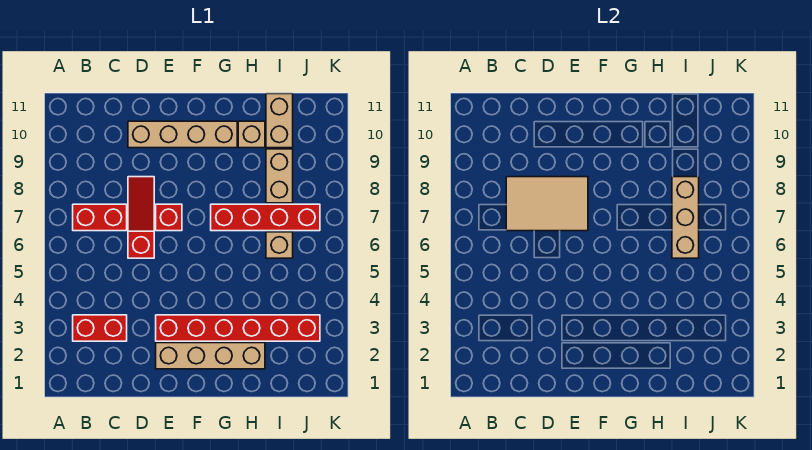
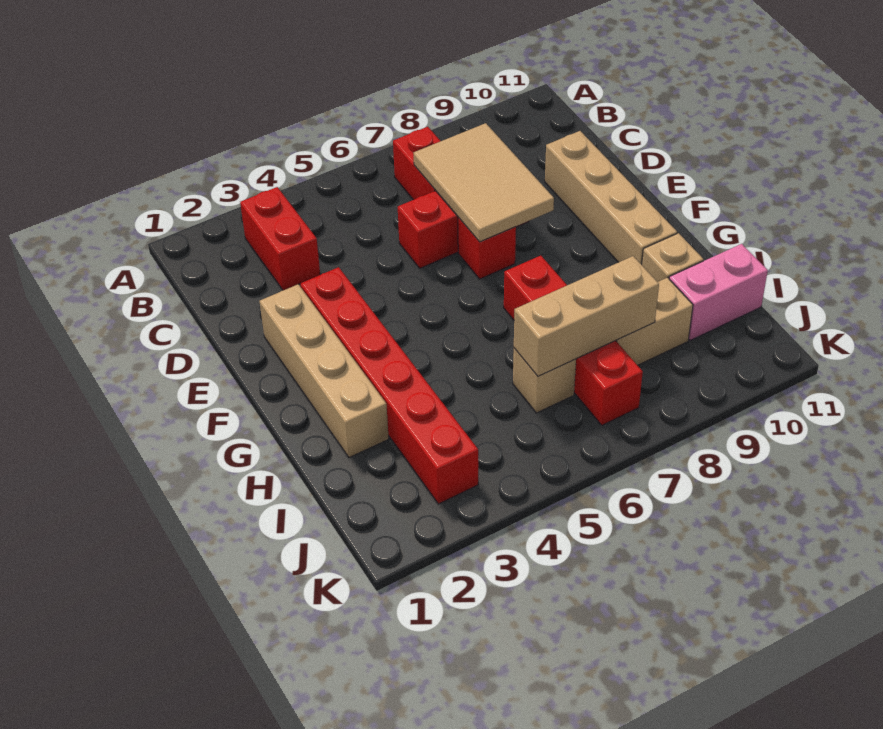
tan 1x2 brick [266,94,293,148] -> pink 1x2 brick [669,244,768,340]

